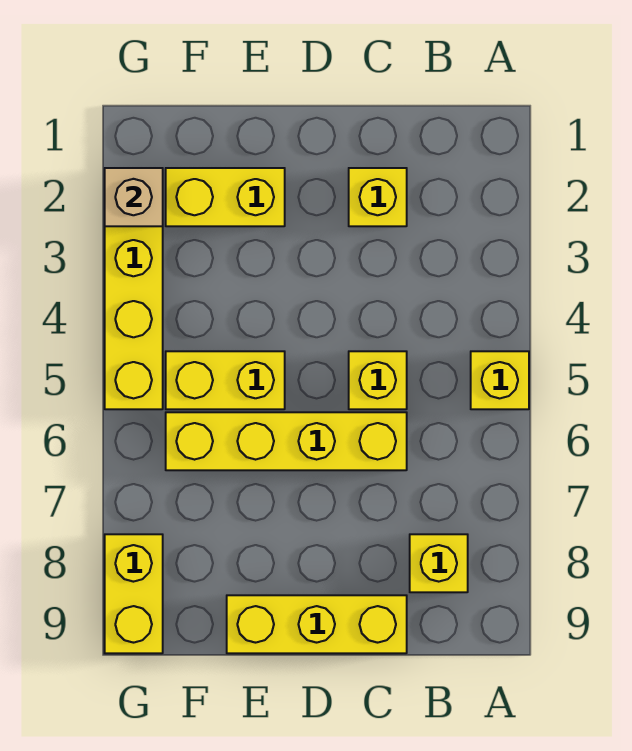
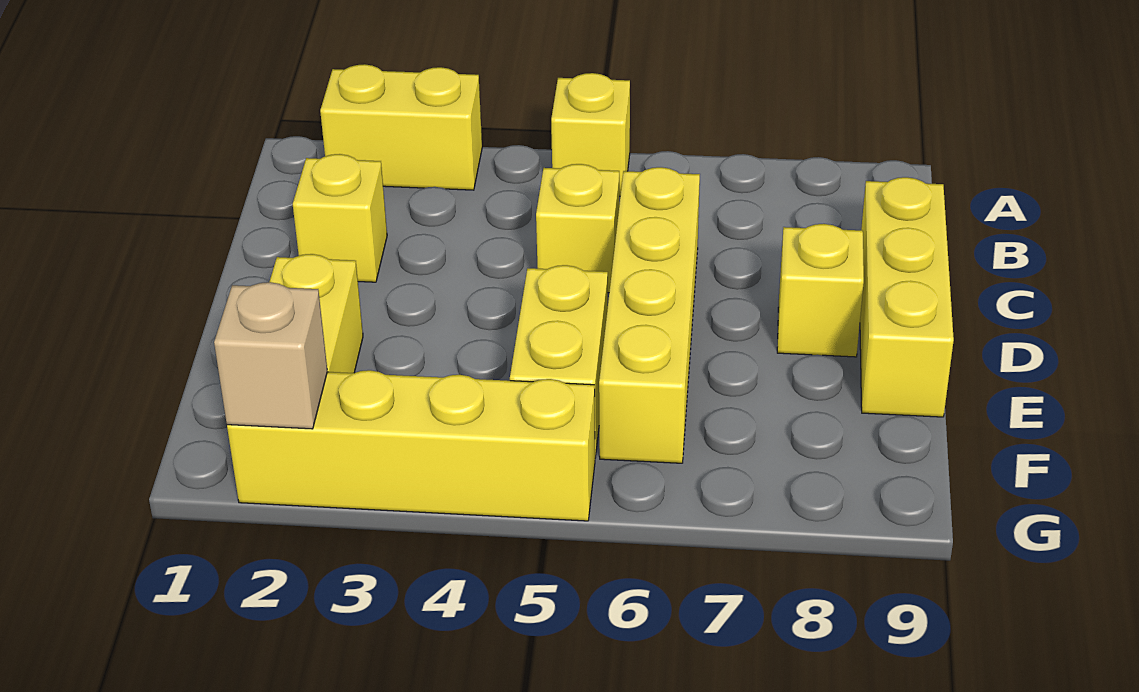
yellow 1x1 brick [410,534,468,592] -> yellow 1x1 brick moved to [777,224,864,357]
yellow 1x2 brick [105,534,163,653] -> yellow 1x2 brick moved to [320,64,482,190]

